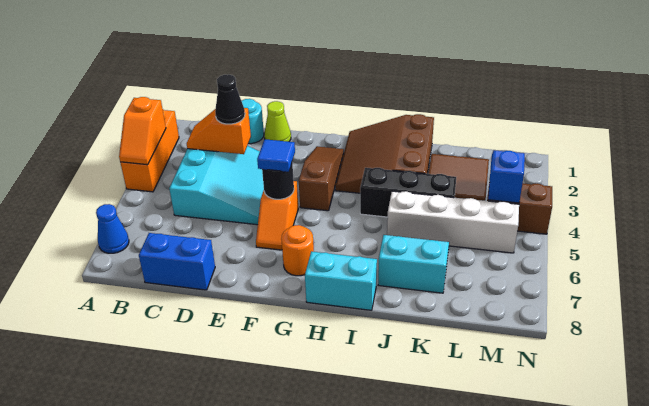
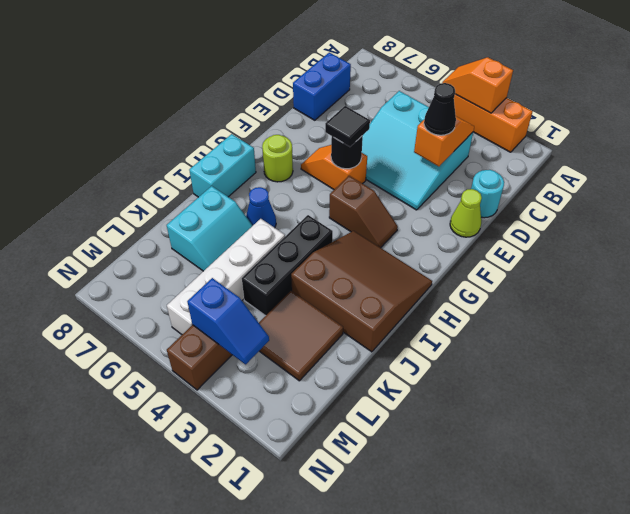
blue 1x1 cone [96,204,129,253] -> blue 1x1 cone moved to [246,187,276,228]
blue 1x1 tile [257,139,295,172] -> black 1x1 tile [325,106,370,147]
brown 1x3 slope [299,146,344,211] -> brown 1x2 slope [329,176,398,248]
orange 1x1 round brick [281,225,314,276] -> lime 1x1 round brick [262,135,293,182]

